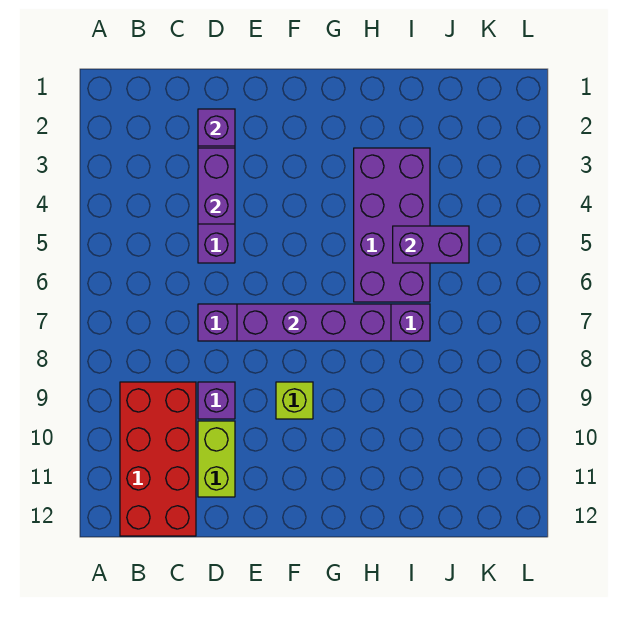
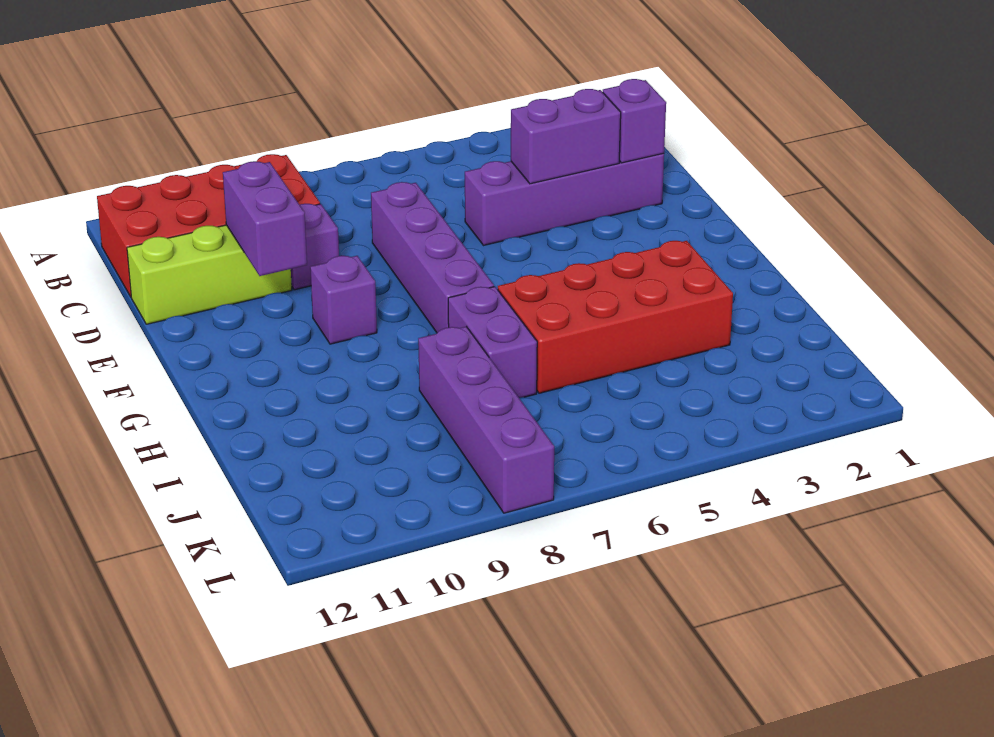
lime 1x2 brick [198,421,235,497] -> lime 1x3 brick [127,225,292,324]
purple 1x4 brick [237,304,391,341] -> purple 1x4 brick moved to [418,327,554,513]
lime 1x1 brick [276,382,313,419] -> purple 1x1 brick [310,256,377,344]
purple 2x4 brick [354,148,430,302] -> red 2x4 brick [498,241,733,393]
purple 1x2 brick [393,226,469,263] -> purple 1x2 brick moved to [223,161,307,276]

